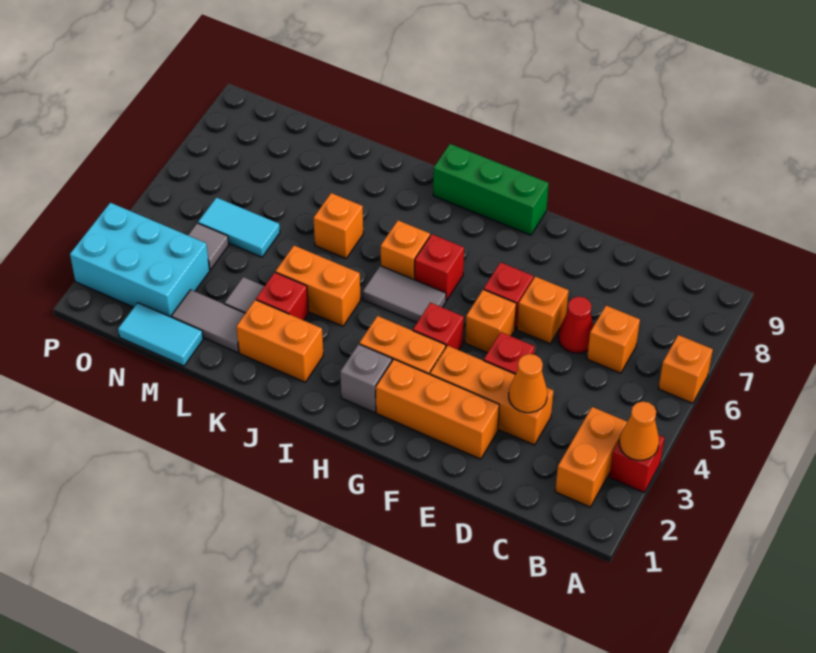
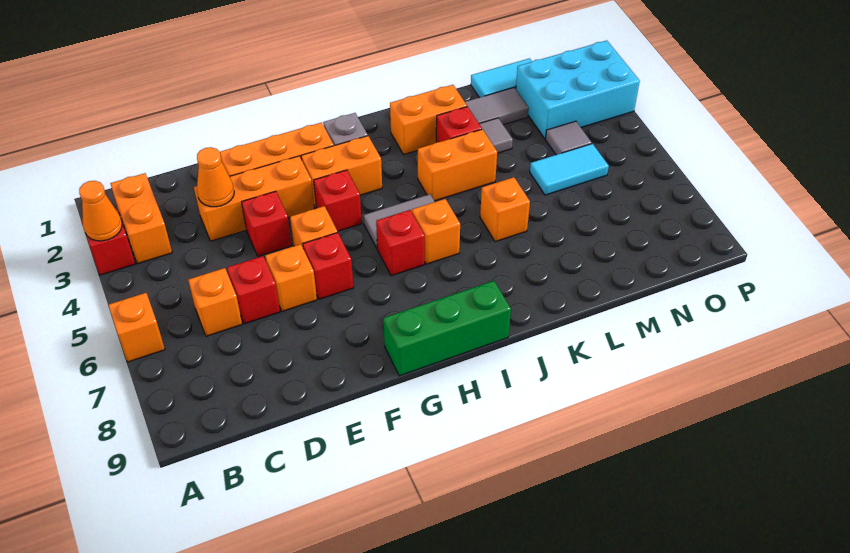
red 1x1 cone [558,297,594,353] -> red 1x1 brick [227,256,280,324]

